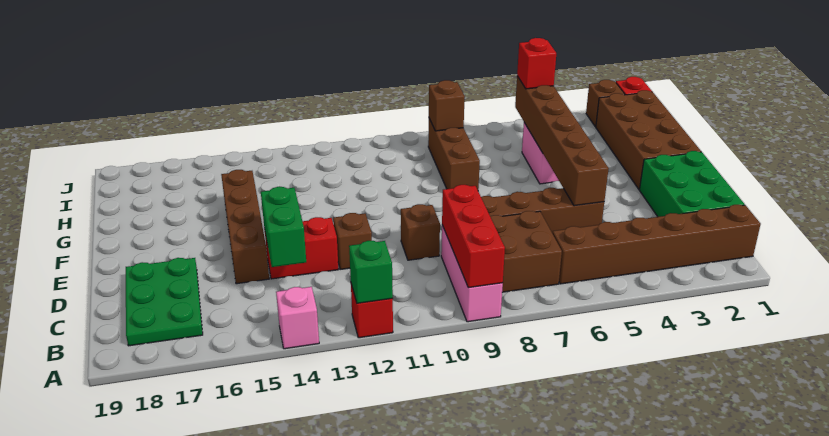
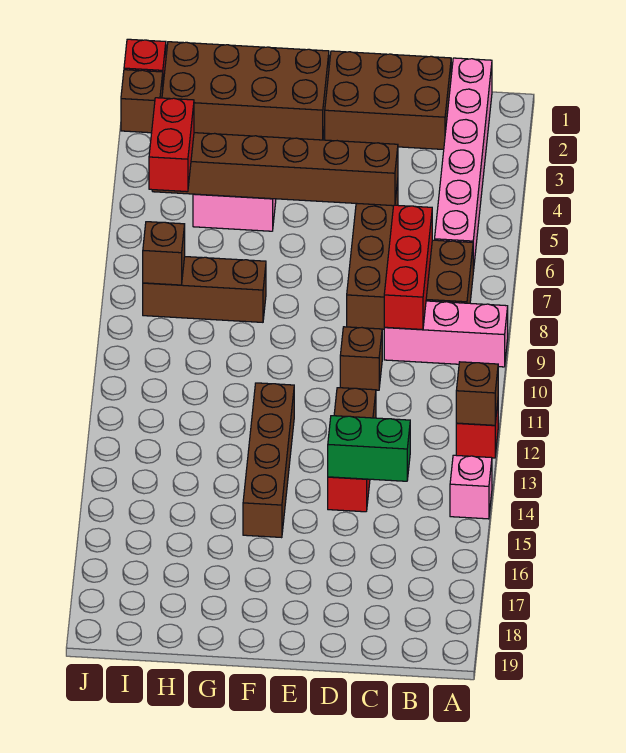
red 1x3 brick [442,185,505,288] -> red 1x3 brick turned to [384,205,432,330]
green 1x1 brick [349,241,393,303] -> brown 1x1 brick [456,362,498,425]
brown 1x6 brick [552,205,761,284] -> pink 1x6 brick [435,58,492,271]
green 2x3 plate [126,258,203,346] -> none
green 2x3 brick [639,151,745,217] -> brown 2x3 brick [325,51,451,150]
brown 1x4 brick [221,170,269,284] -> brown 1x4 brick turned to [243,383,294,538]
red 1x1 brick [517,38,556,89] -> red 1x2 brick [149,98,194,192]

